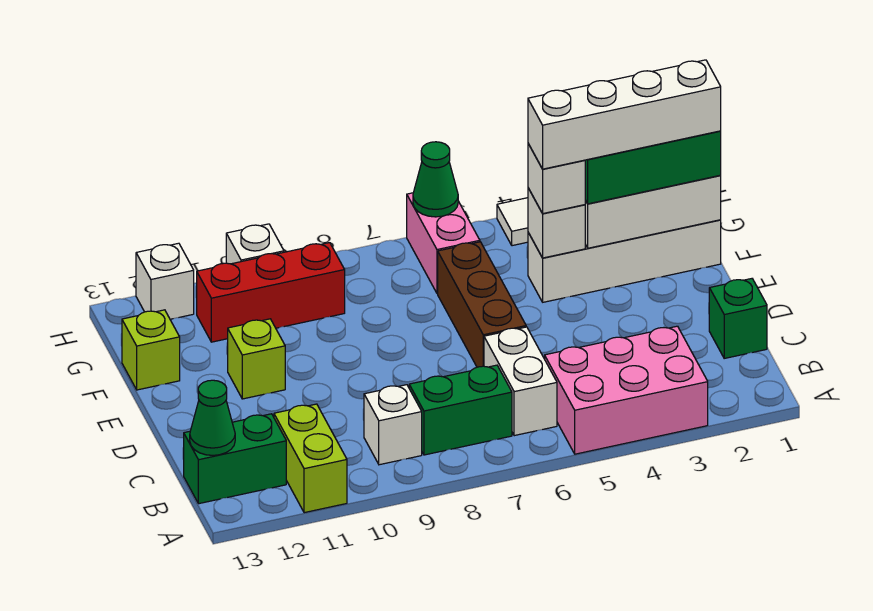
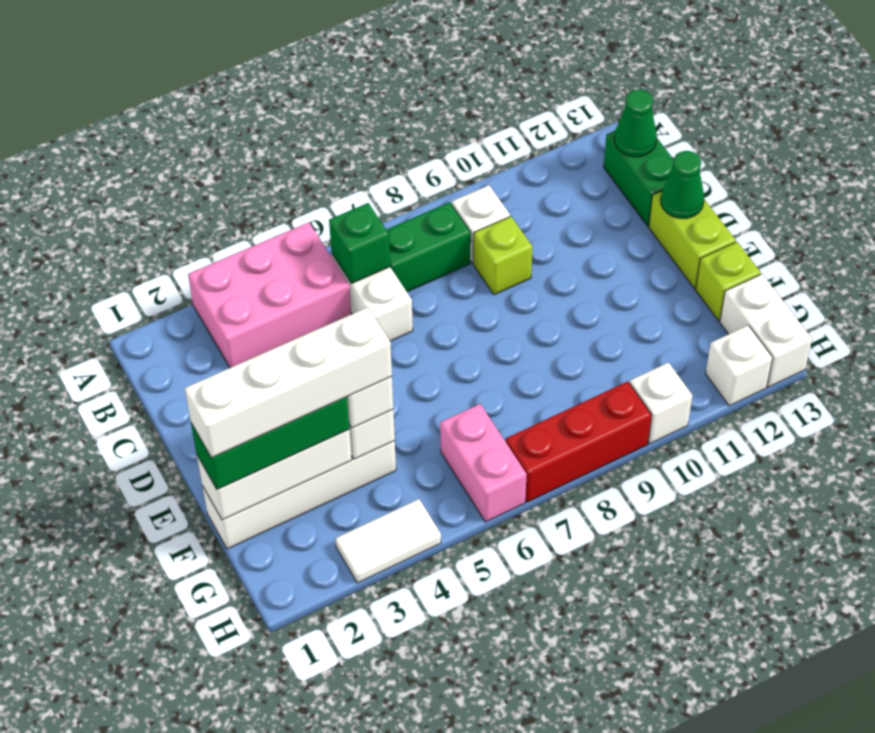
lime 1x2 brick [274,404,347,513] -> lime 1x2 brick moved to [649,191,736,288]
green 1x2 brick [184,414,286,504] -> green 1x2 brick turned to [604,131,674,226]
green 1x1 brick [709,279,767,358] -> green 1x1 brick moved to [329,203,390,284]
brown 1x3 brick [438,242,526,367] -> none
lime 1x1 brick [228,319,285,399] -> lime 1x1 brick moved to [473,216,533,295]
red 1x3 brick [197,243,345,342] -> red 1x3 brick moved to [506,382,652,502]
none -> white 1x2 brick [720,274,812,387]
green 1x1 cone [413,142,458,217] -> green 1x1 cone moved to [661,151,704,218]

